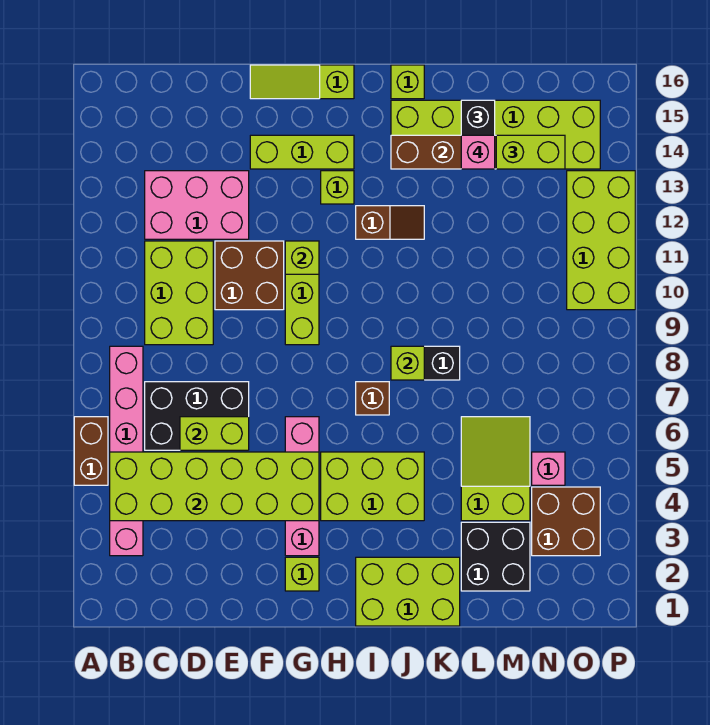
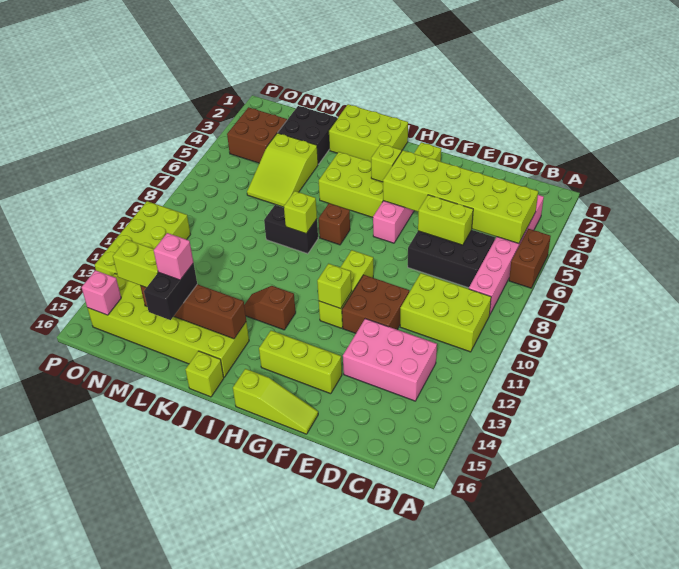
lime 2x3 brick [145,241,213,345] -> lime 2x3 brick turned to [400,273,491,352]
lime 1x1 brick [321,171,354,204] -> lime 1x1 brick moved to [371,144,402,182]
pink 1x1 brick [532,452,565,485] -> pink 1x1 brick moved to [82,270,121,315]

